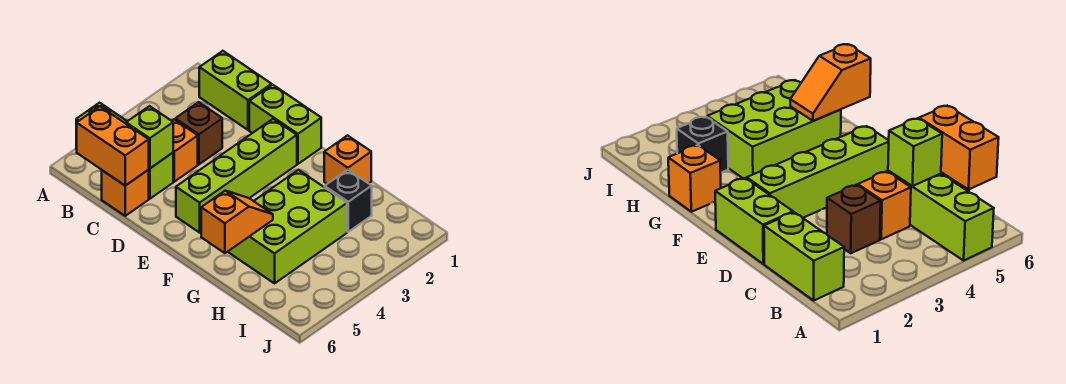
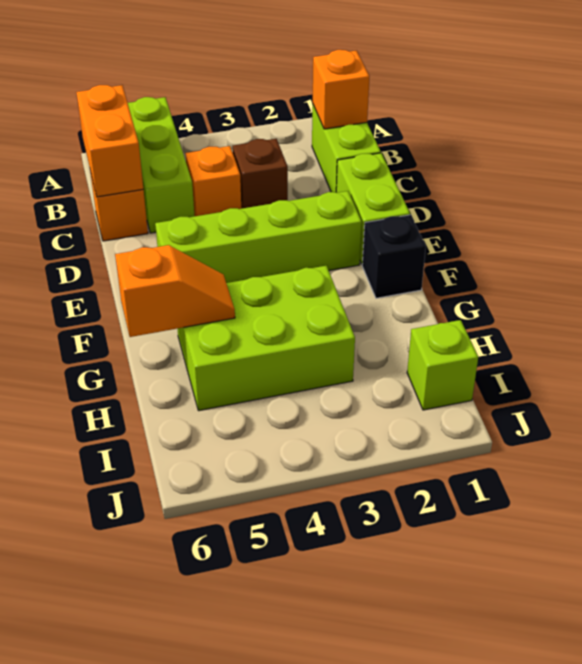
lime 1x1 brick [126,106,173,168] -> lime 1x1 brick moved to [407,320,478,410]
orange 1x1 brick [324,136,371,184] -> orange 1x1 brick moved to [313,50,370,129]
black 1x1 brick [325,170,372,232] -> black 1x1 brick moved to [362,215,426,298]

